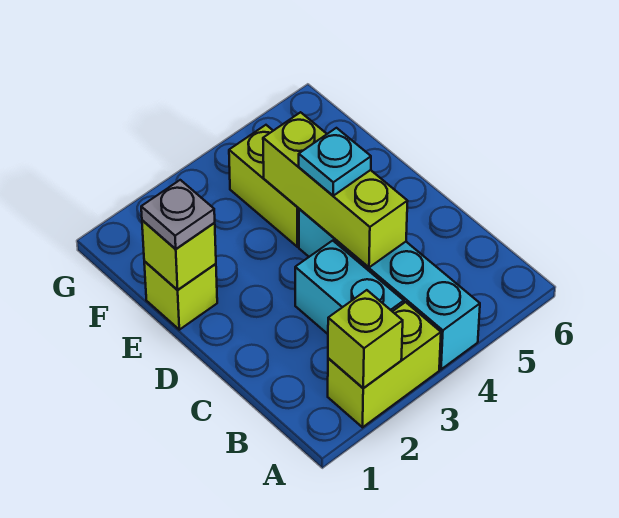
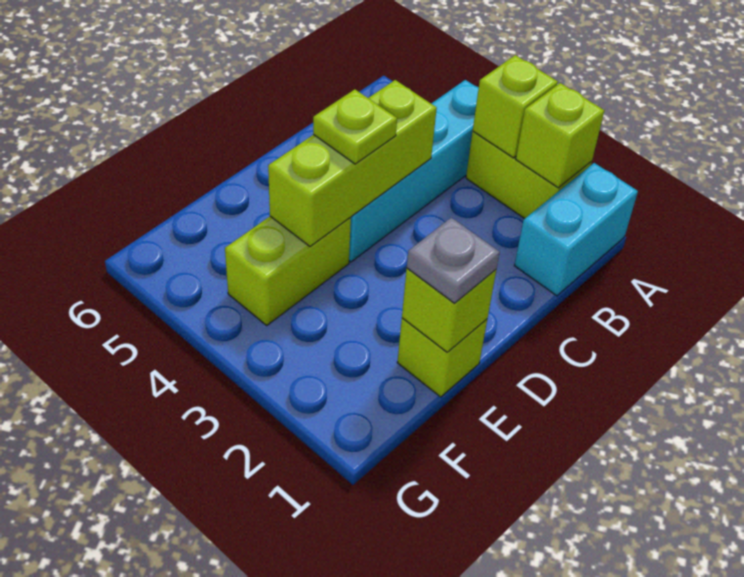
none -> lime 1x1 brick [473,55,558,158]
cyan 1x2 brick [295,241,404,334] -> cyan 1x2 brick moved to [514,163,638,296]
cyan 1x1 plate [299,128,371,196] -> lime 1x1 plate [313,89,397,164]

